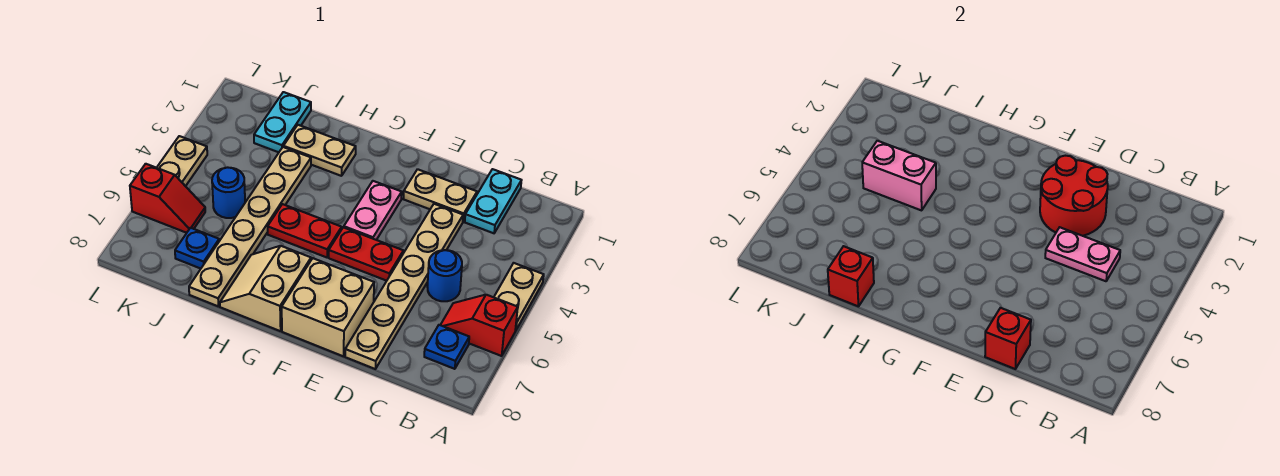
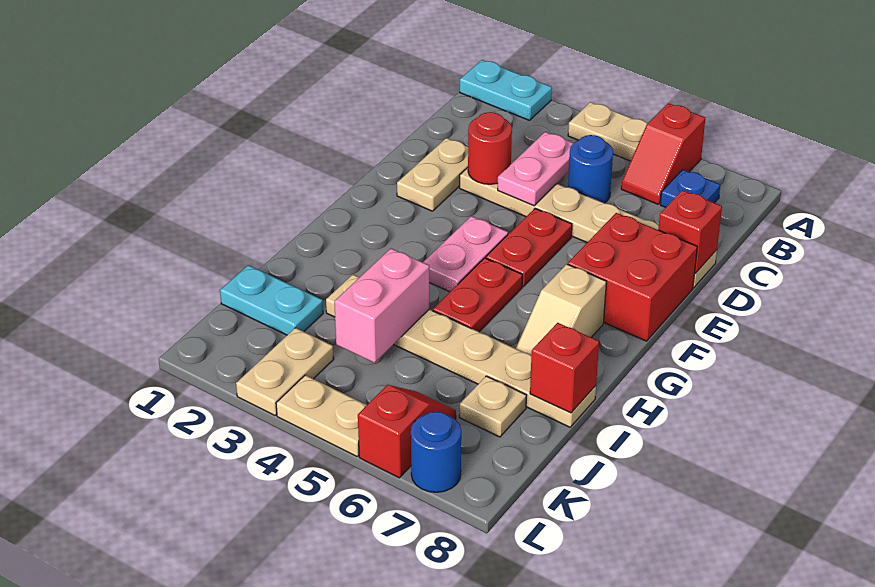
cyan 1x2 plate [465,169,522,233] -> cyan 1x2 plate moved to [460,60,552,120]
red 2x2 round brick [1040,156,1108,236] -> red 1x1 round brick [468,112,512,184]
tan 2x2 brick [282,258,374,356] -> red 2x2 brick [568,213,697,341]
pink 1x2 plate [344,181,402,240] -> pink 1x2 plate turned to [423,216,508,292]
tan 2x2 slope [220,246,311,331] -> tan 1x2 slope [516,264,606,355]
tan 1x2 plate [283,125,356,176] -> tan 1x2 plate moved to [236,328,334,416]
blue 1x1 round brick [212,167,245,218] -> blue 1x1 round brick moved to [411,412,461,492]
blue 1x1 plate [175,228,219,269] -> tan 1x1 plate [459,376,526,437]

